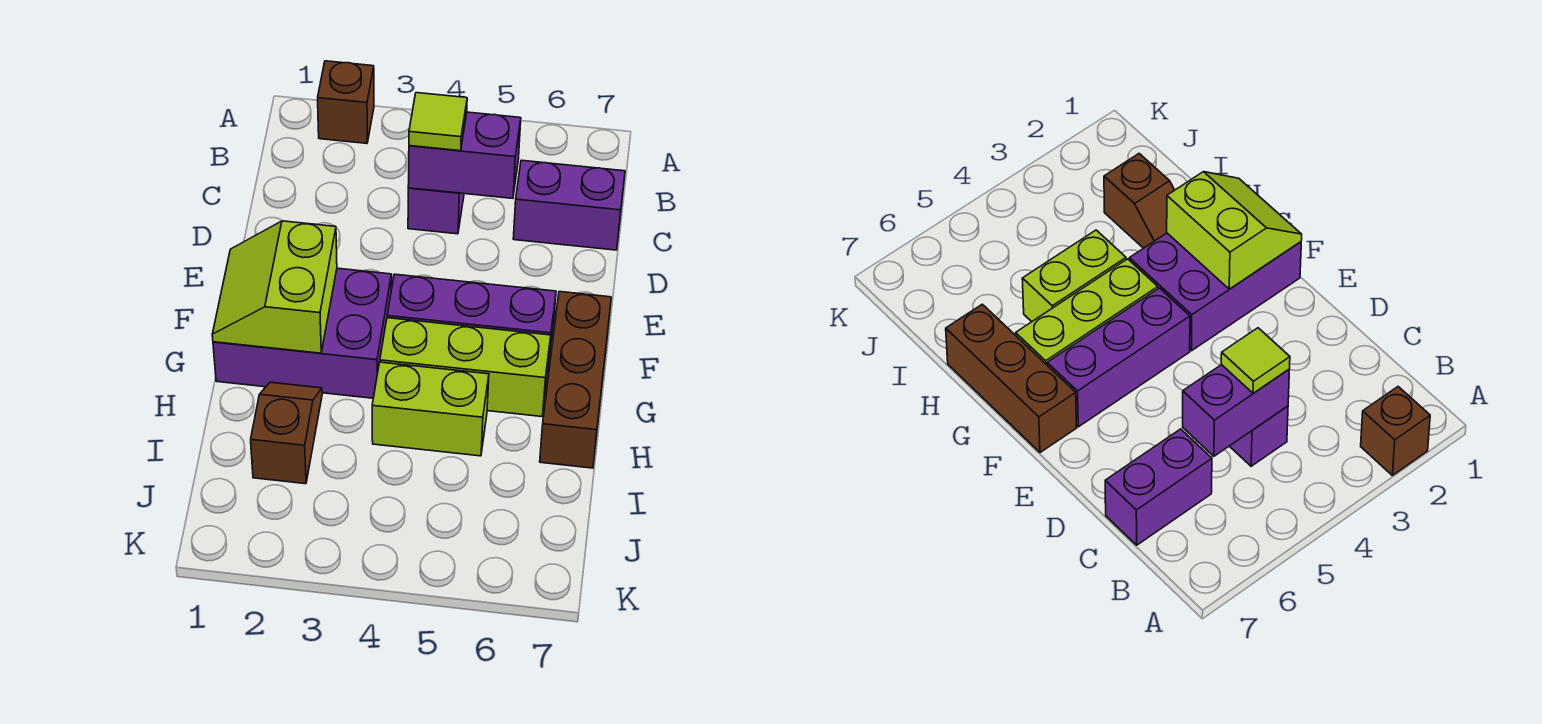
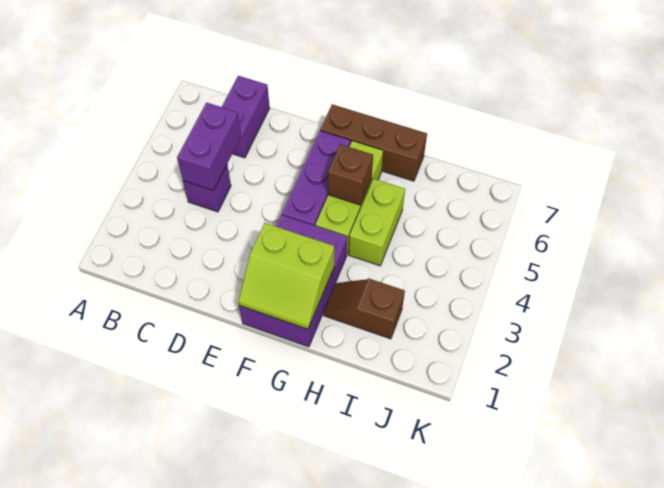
brown 1x1 brick [318,61,374,144] -> brown 1x1 brick moved to [328,144,373,205]
lime 1x1 tile [409,93,467,151] -> none

